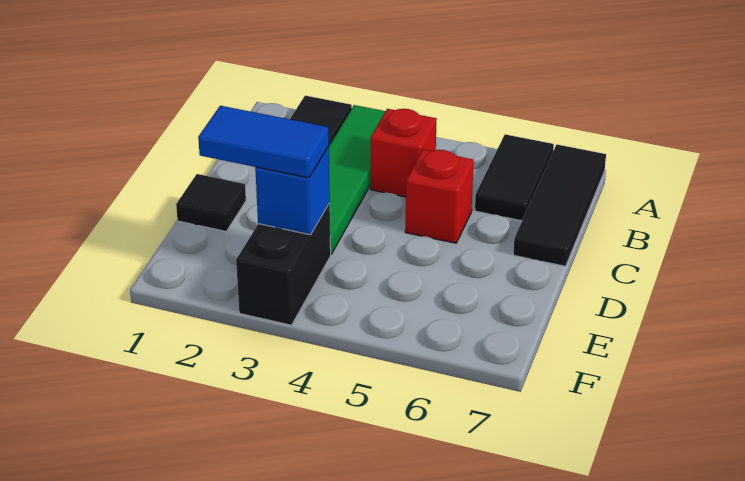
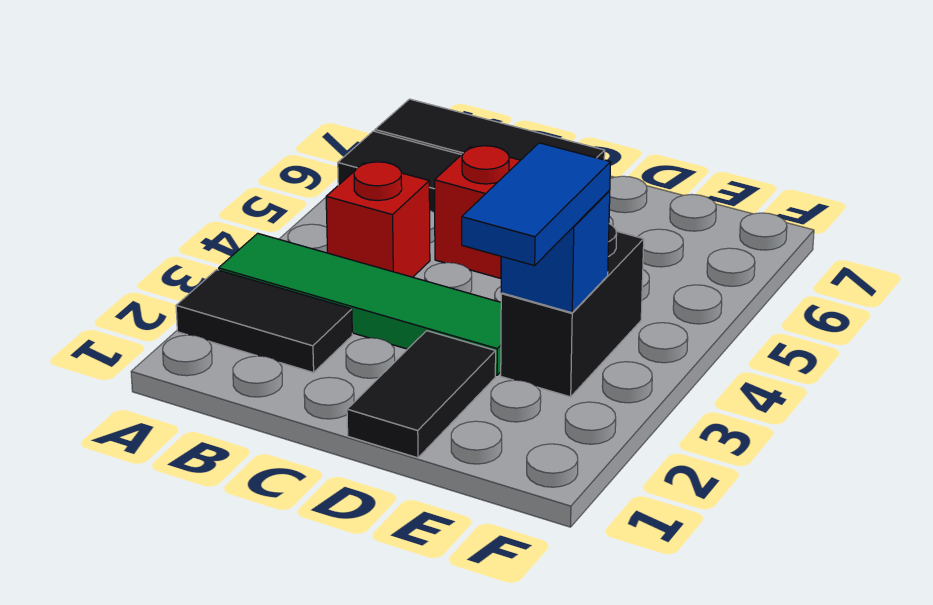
black 1x1 tile [176,174,246,231] -> black 1x2 tile [347,331,496,458]
black 1x2 brick [236,203,331,325] -> black 1x2 brick turned to [501,224,644,397]

